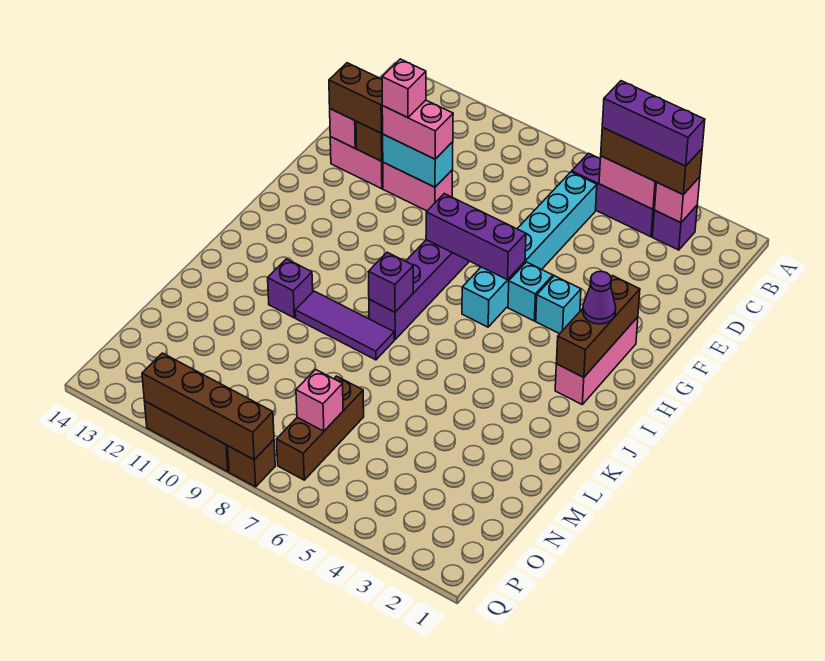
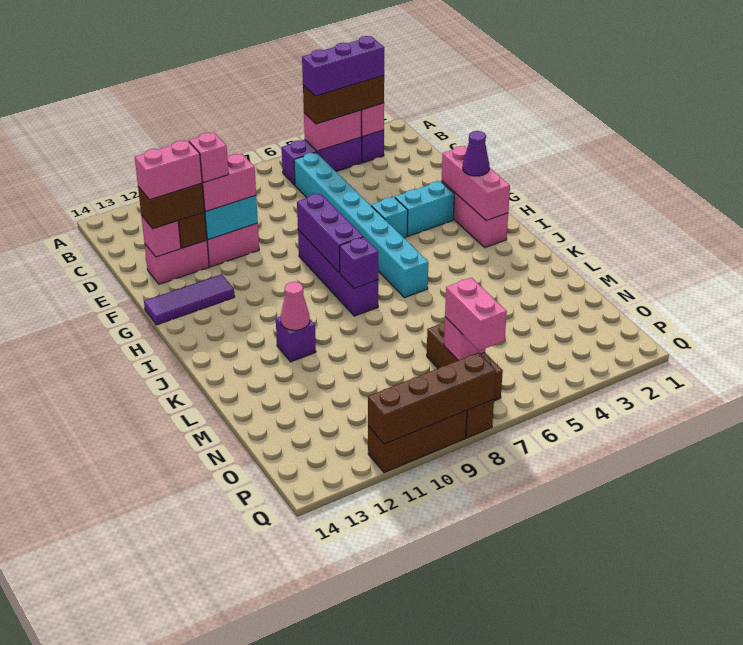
cyan 1x6 brick [462,172,597,327] -> cyan 1x8 brick [294,153,428,298]
none -> pink 1x2 brick [135,140,202,200]
brown 1x3 brick [556,276,640,377] -> pink 1x3 brick [442,146,510,221]
cyan 1x1 brick [536,276,581,334] -> cyan 1x2 brick [395,181,454,236]
purple 1x3 brick [426,194,526,280] -> purple 1x3 brick turned to [297,194,363,273]
purple 1x3 tile [295,291,394,360] -> purple 1x3 tile moved to [144,274,235,325]
none -> pink 1x1 cone [281,282,310,330]
none -> pink 1x2 brick [445,278,507,351]

